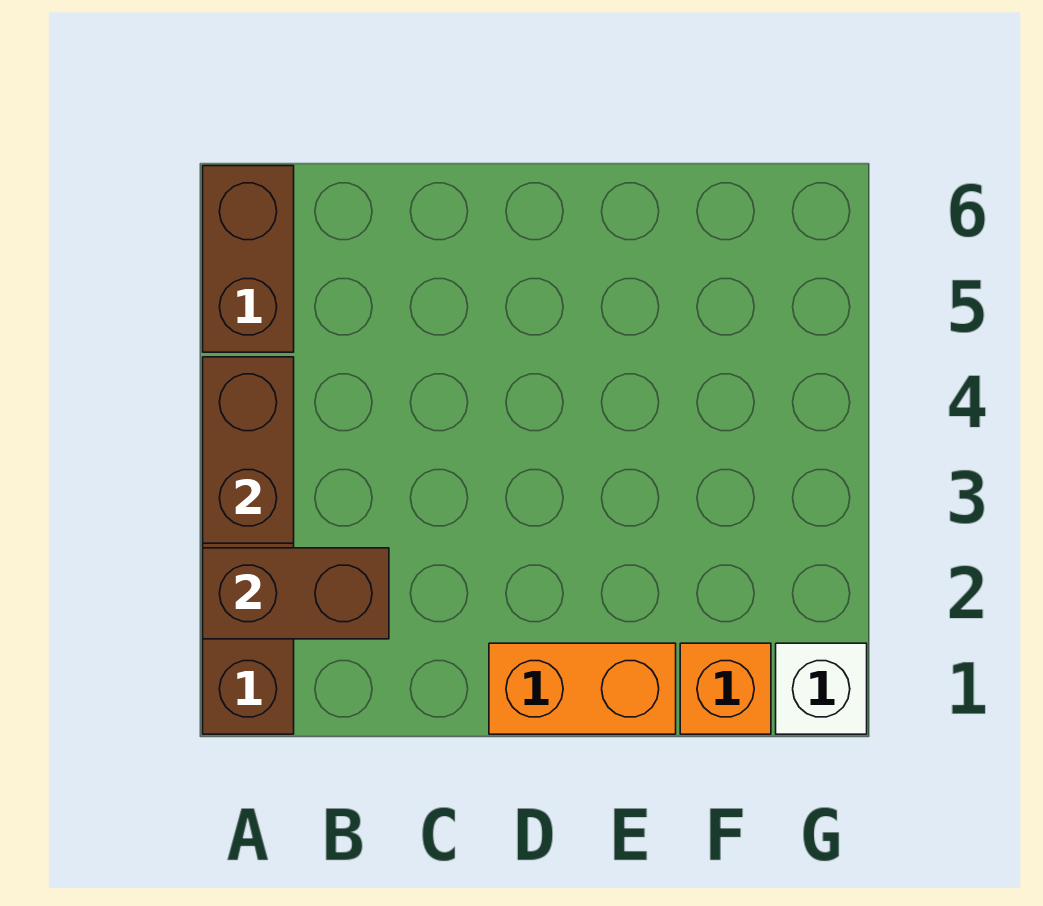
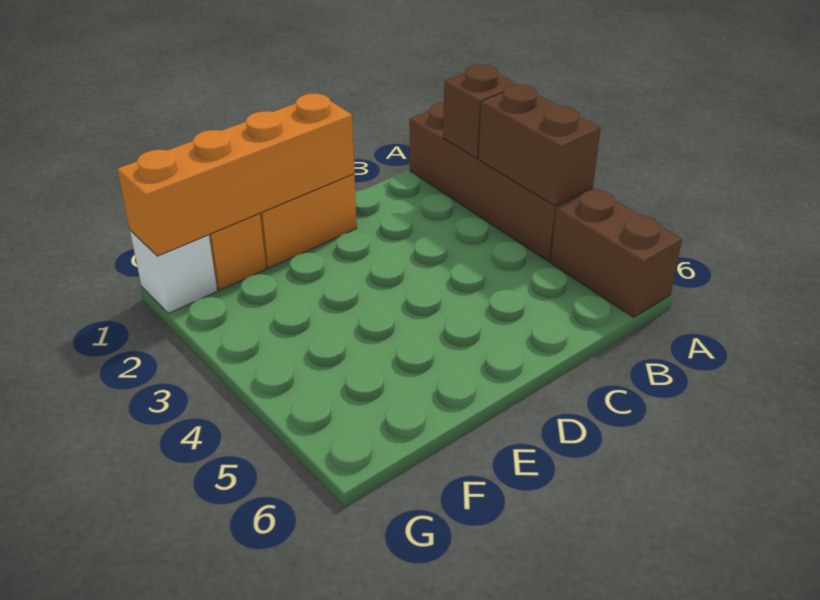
brown 1x2 brick [203,548,389,639] -> brown 1x1 brick [443,65,518,158]
none -> orange 1x4 brick [117,94,354,256]

